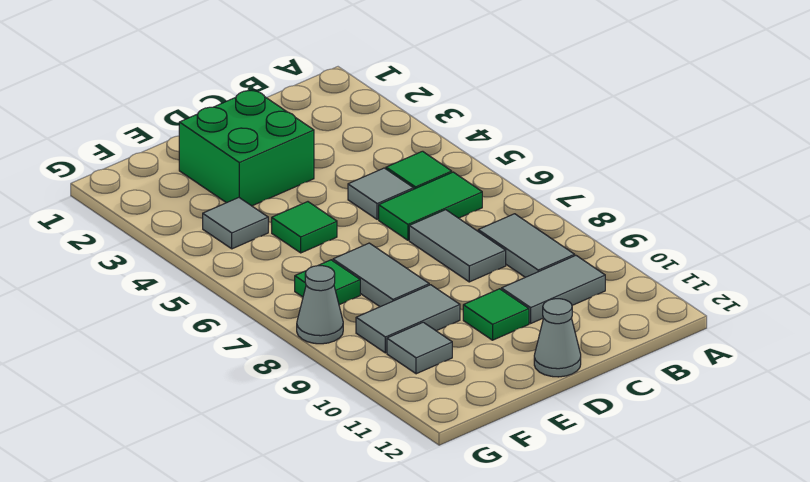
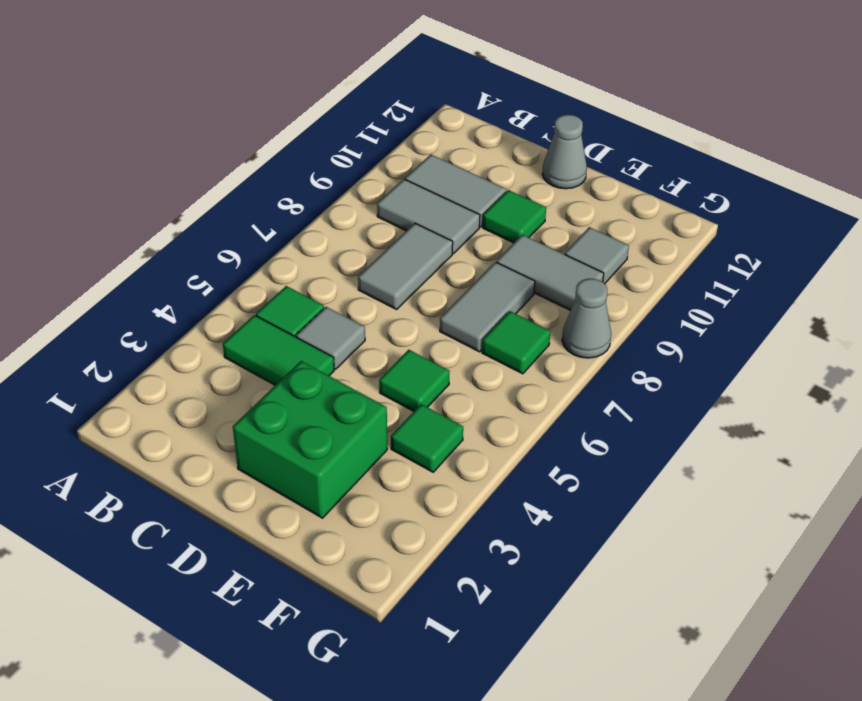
green 1x2 tile [379,172,482,240] -> green 1x2 tile moved to [223,315,334,385]
grey 1x2 tile [478,214,575,277] -> grey 1x2 tile turned to [377,179,480,254]
grey 1x1 tile [203,198,268,249] -> green 1x1 tile [391,404,463,472]

